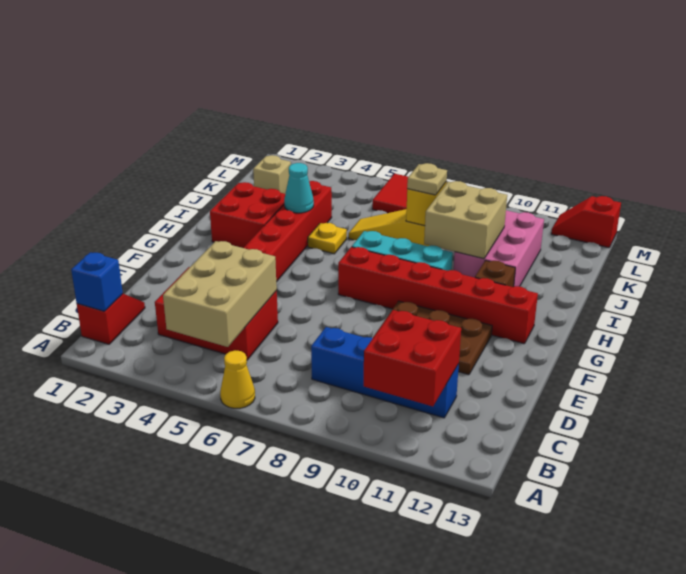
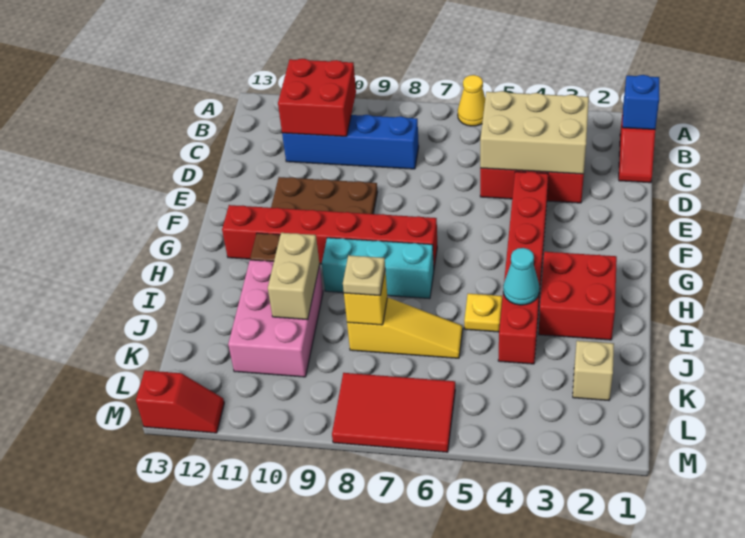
tan 2x3 brick [163,241,277,347] -> tan 2x3 brick turned to [480,91,589,174]
tan 2x2 brick [424,181,507,259] -> tan 1x2 brick [268,233,320,320]

